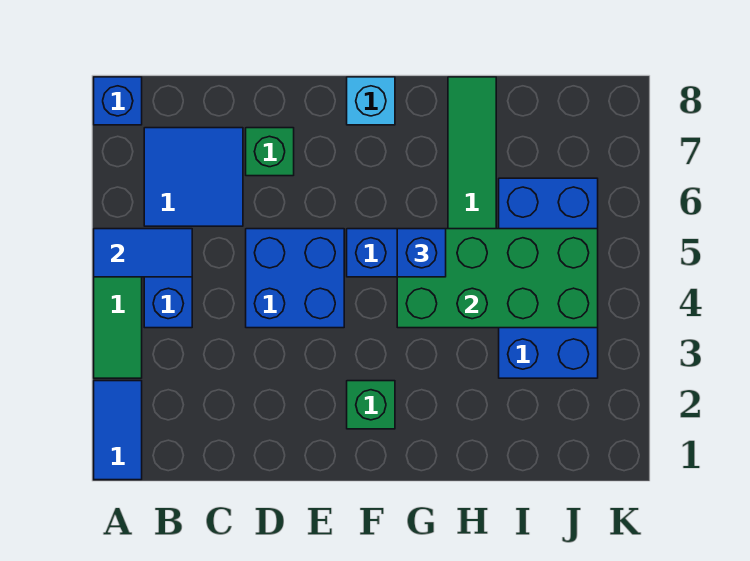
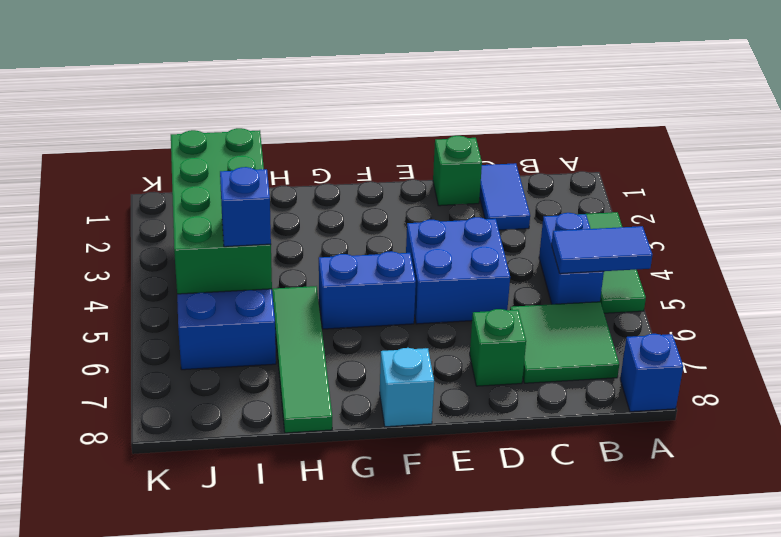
blue 1x2 tile [94,381,142,480] -> blue 1x2 tile moved to [480,163,530,230]
blue 2x2 tile [144,128,243,226] -> green 2x2 tile [510,302,619,383]
green 1x1 brick [347,381,395,429] -> green 1x1 brick moved to [433,136,482,206]
green 2x4 brick [397,229,598,328] -> green 2x4 brick turned to [171,128,272,294]
blue 1x1 brick [397,229,446,277] -> blue 1x1 brick moved to [220,167,271,247]

